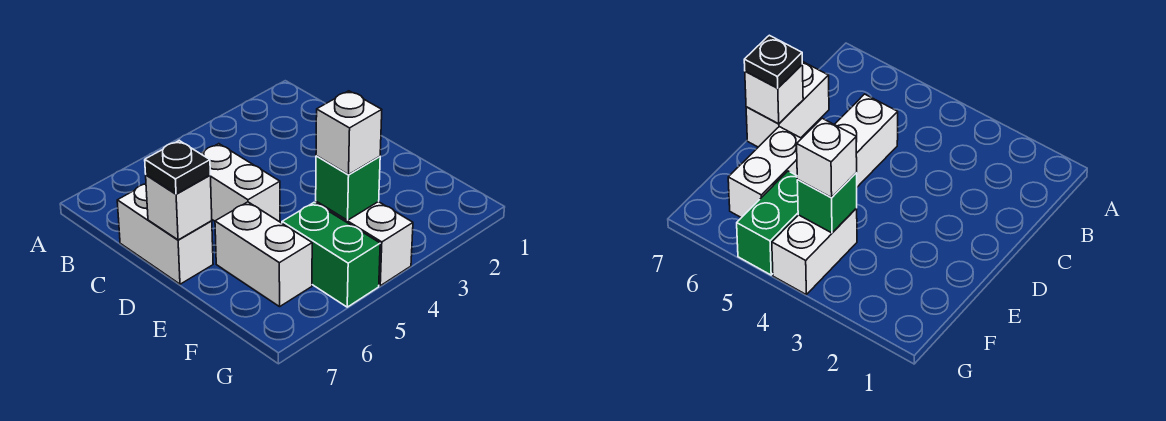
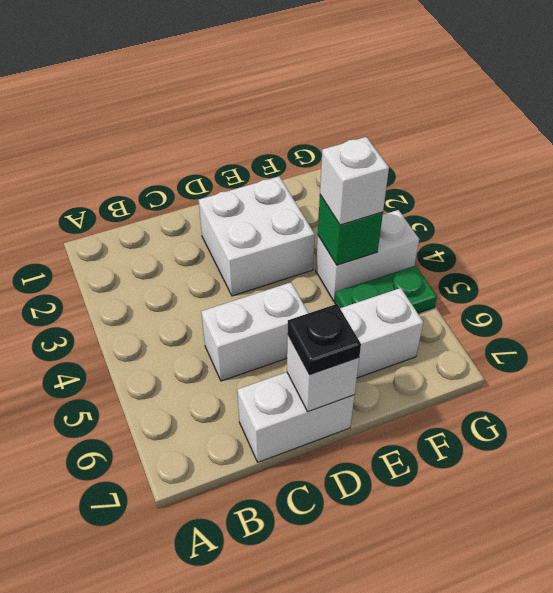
none -> white 2x2 brick [199,177,315,296]
green 1x2 brick [282,203,380,307] -> green 1x2 plate [335,265,437,313]

